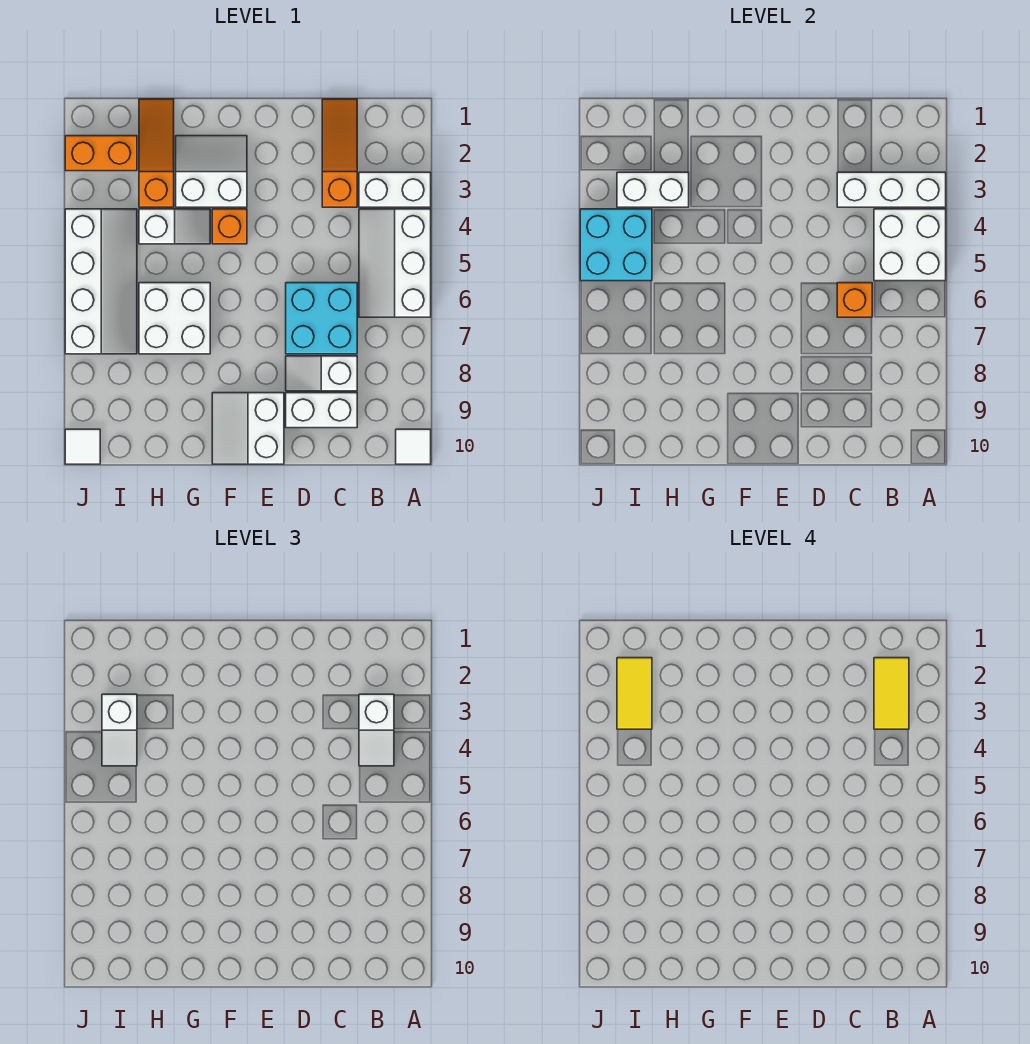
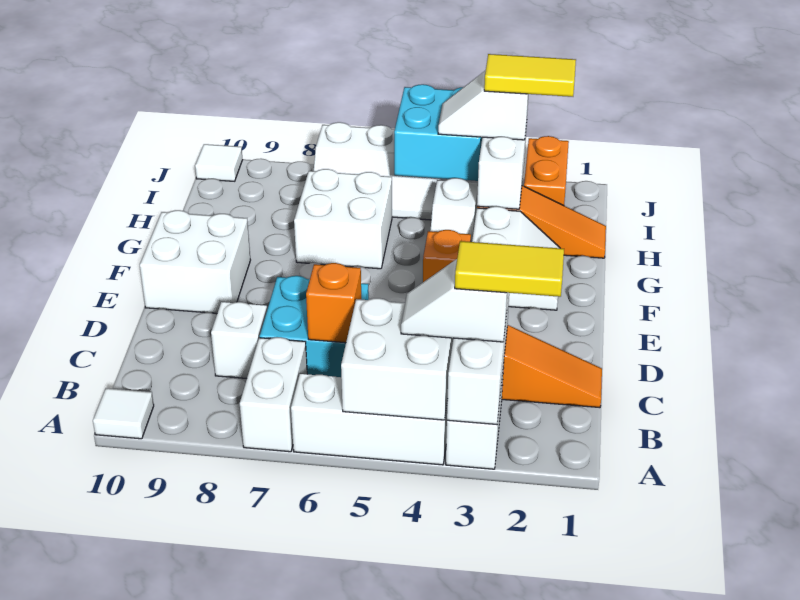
white 1x2 brick [286,393,357,428] -> white 1x2 brick moved to [240,337,307,452]
white 2x2 slope [212,393,284,464] -> white 2x2 brick [140,210,250,313]

